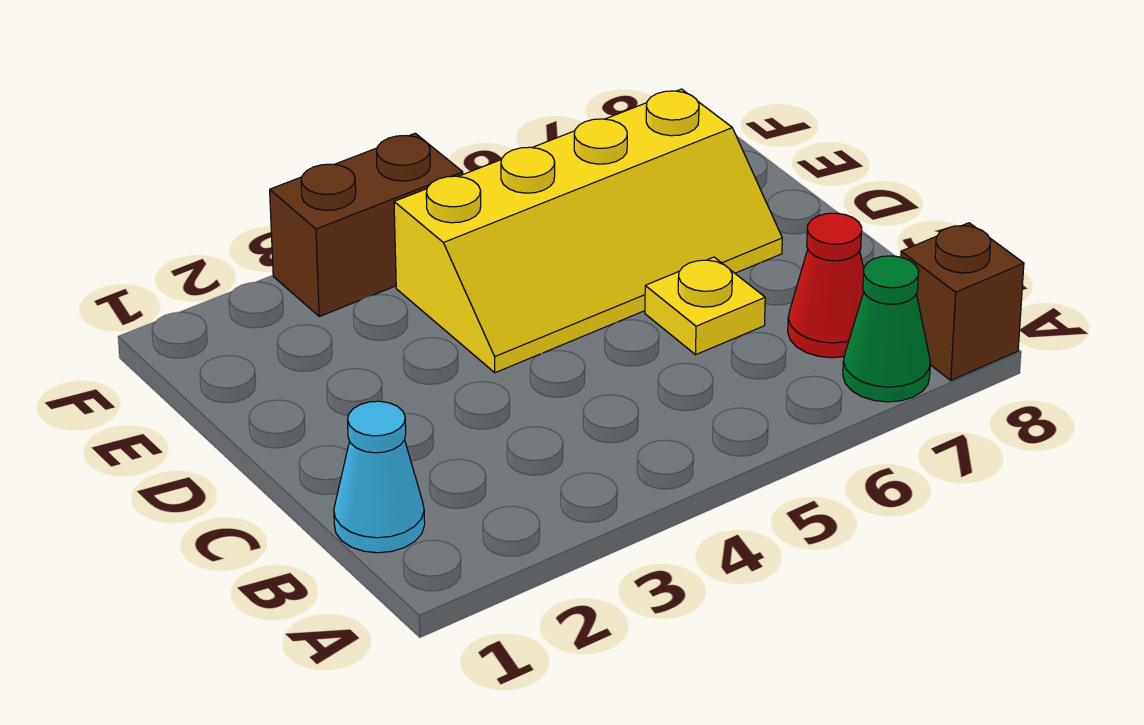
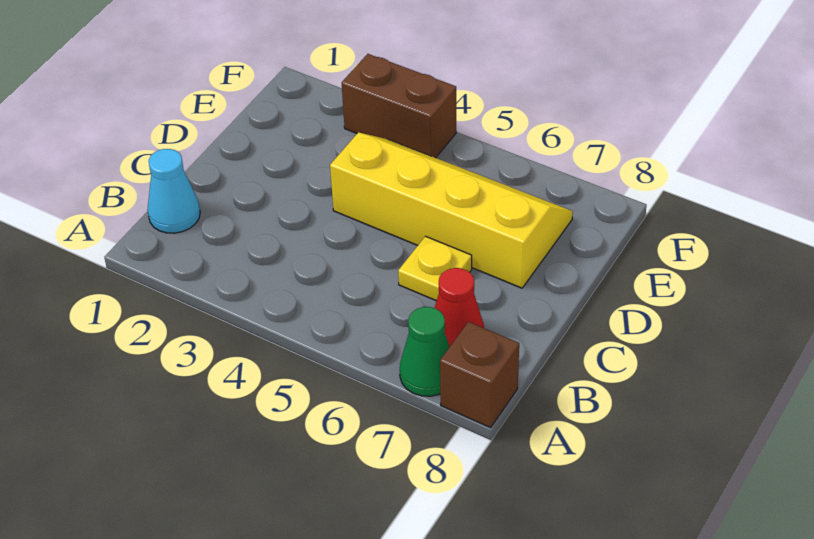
yellow 2x4 slope [394,89,782,373] -> yellow 2x4 slope turned to [330,132,573,288]

